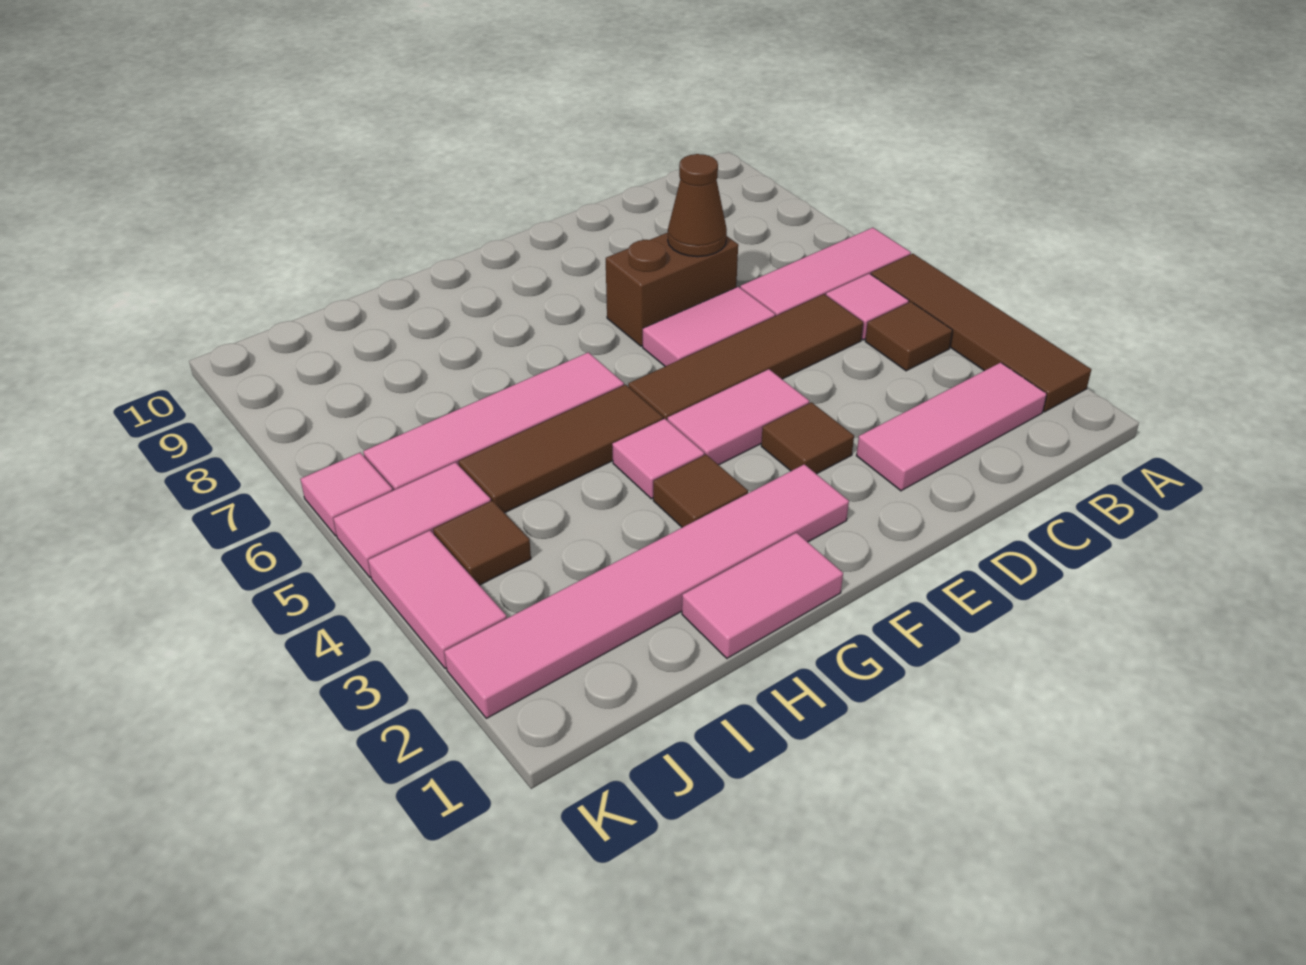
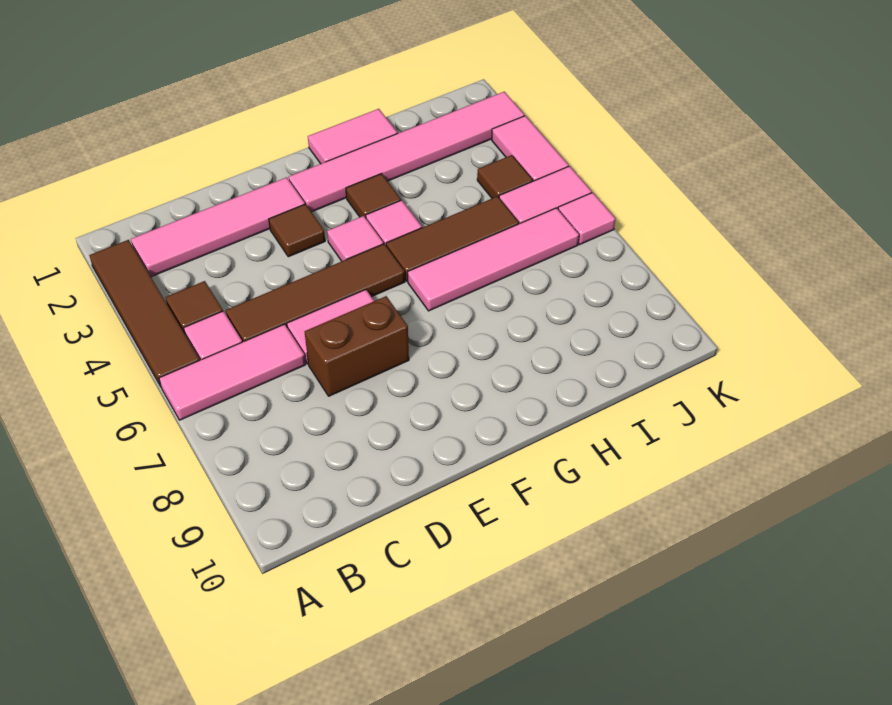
pink 1x3 tile [856,362,1047,491] -> pink 1x4 tile [131,177,305,277]
brown 1x1 cone [668,154,727,257] -> none
pink 1x2 tile [667,369,809,465] -> pink 1x1 tile [327,216,383,261]

